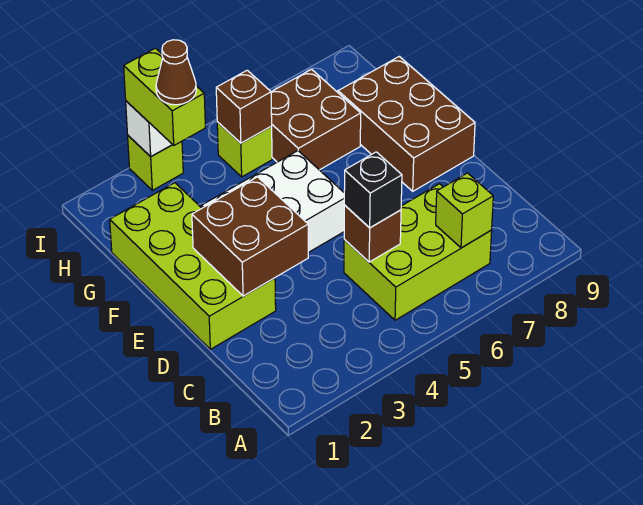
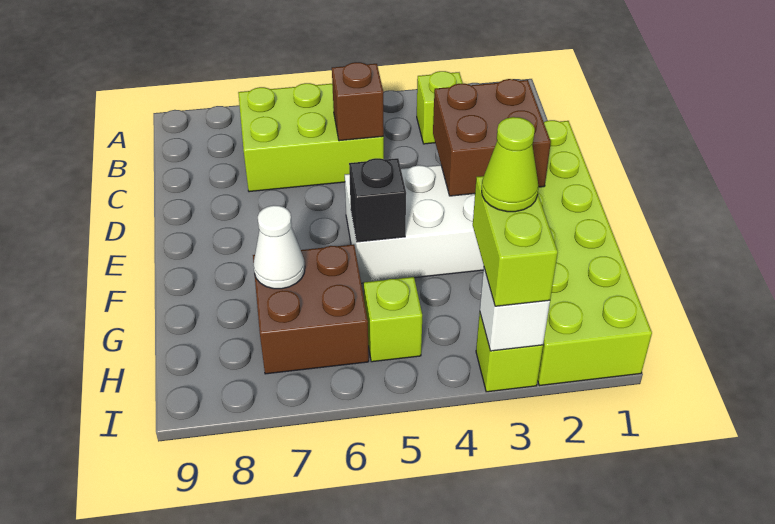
lime 1x1 brick [436,173,493,248] -> lime 1x1 brick moved to [417,71,463,144]
black 1x1 brick [344,152,402,228] -> black 1x1 brick moved to [349,158,406,242]
lime 2x4 brick [110,183,276,349] -> lime 2x6 brick [538,120,652,386]
brown 2x3 brick [338,57,475,191] -> none
none -> white 1x1 cone [253,205,305,289]
brown 1x1 cone [156,40,196,105] -> lime 1x1 cone [482,117,538,212]
brown 1x1 brick [216,70,272,143] -> none

